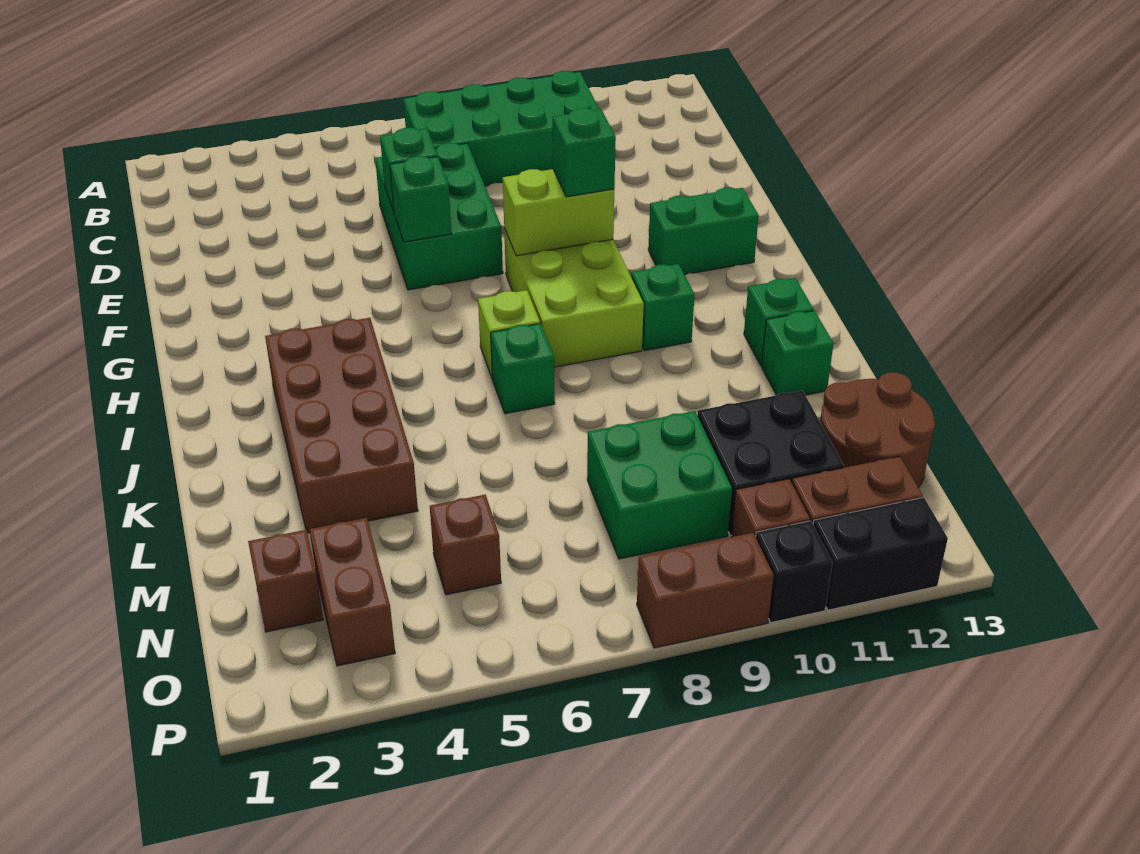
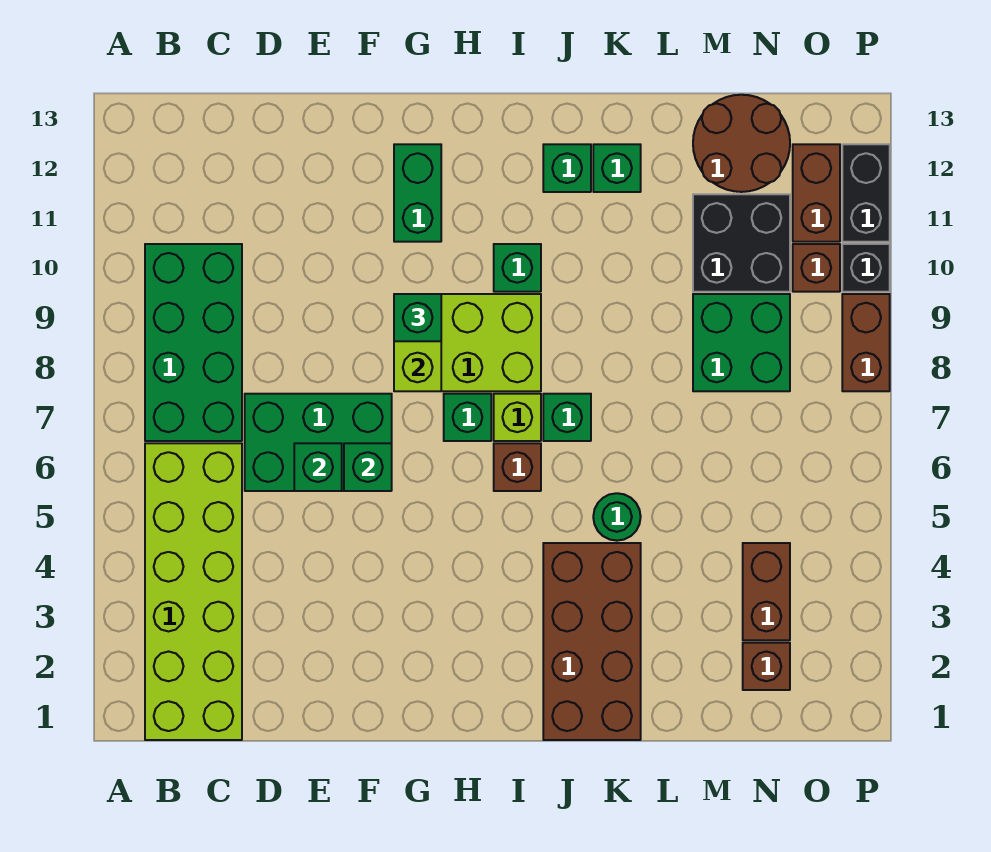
none -> lime 2x6 brick [145,443,242,740]
none -> green 1x1 brick [444,394,491,441]
brown 2x4 brick [265,318,418,533] -> brown 2x4 brick turned to [543,543,641,740]
none -> green 1x1 round brick [593,493,641,541]
brown 1x2 brick [309,518,395,666] -> brown 1x2 brick turned to [743,543,790,640]
brown 1x1 brick [430,495,501,595] -> brown 1x1 brick moved to [494,443,541,491]

